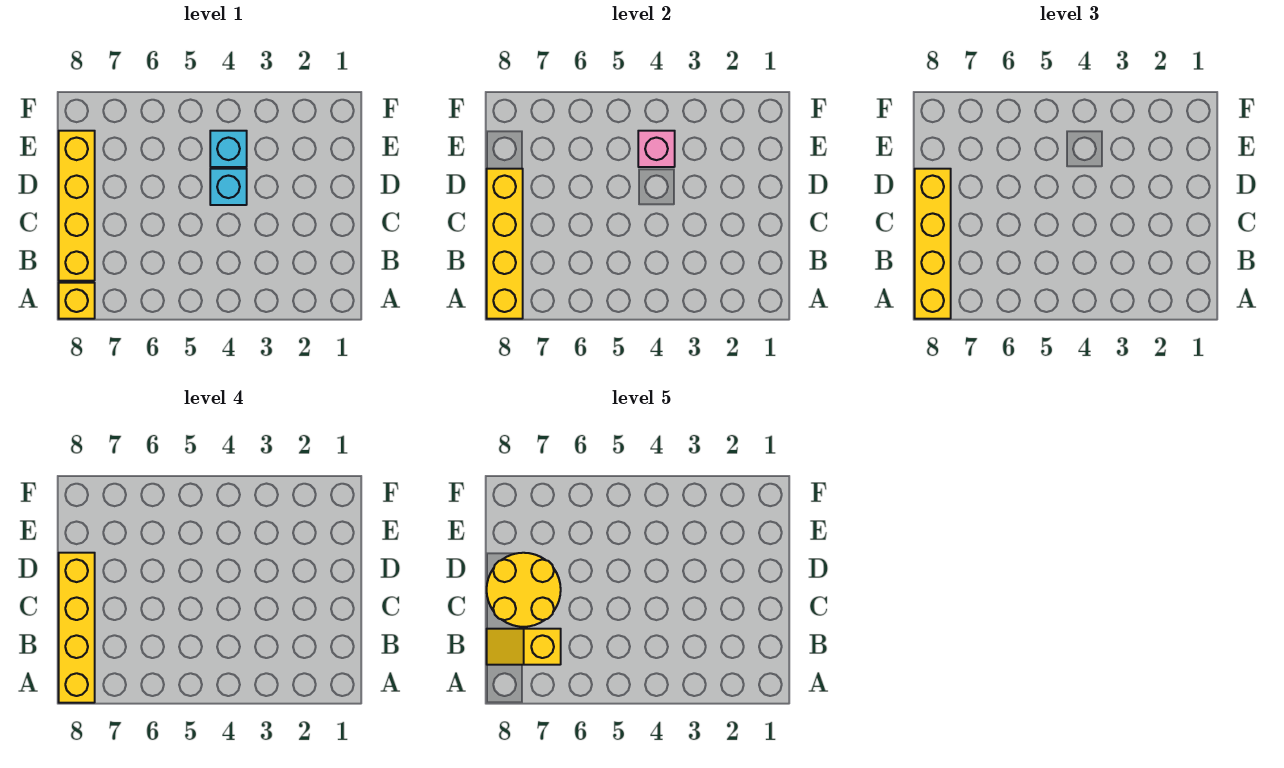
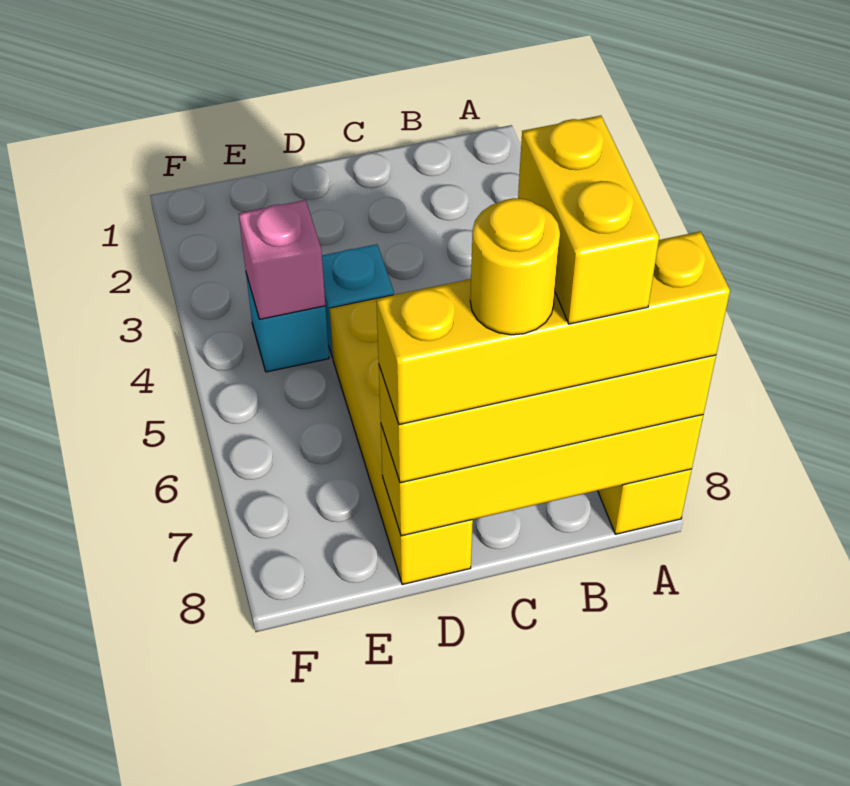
yellow 1x2 slope [487,629,561,665] -> yellow 1x2 brick [518,116,659,324]
yellow 1x4 brick [59,131,95,281] -> yellow 1x4 brick turned to [330,299,473,585]
yellow 2x2 round brick [487,553,561,627] -> yellow 1x1 round brick [470,198,560,335]

